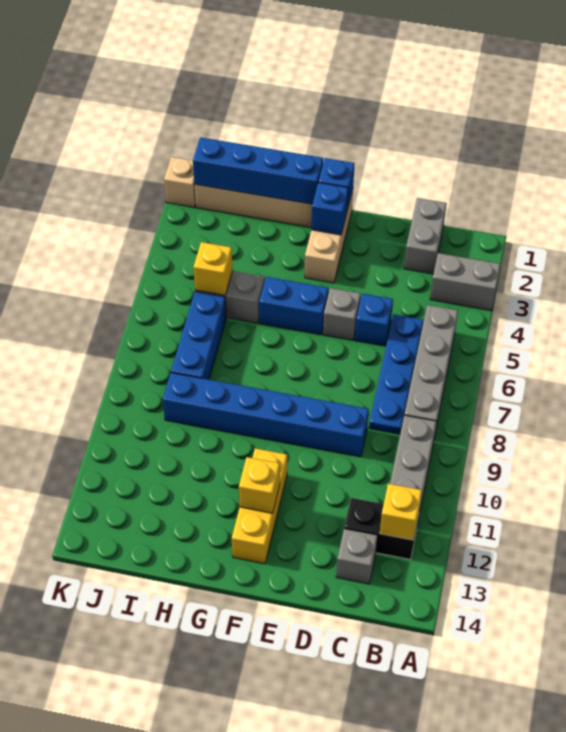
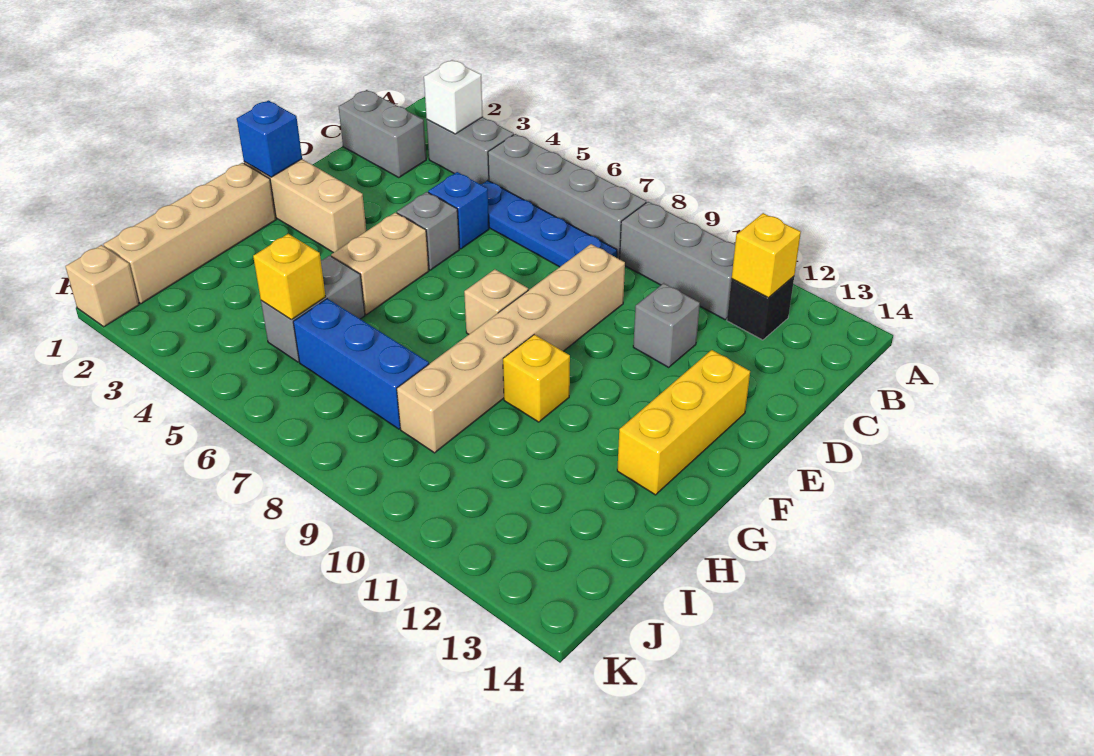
grey 1x2 brick [430,253,500,311] -> grey 1x2 brick turned to [427,117,514,184]
none -> white 1x1 brick [424,60,483,134]
black 1x2 brick [344,498,419,559] -> black 1x1 brick [727,276,794,340]
grey 1x1 brick [336,529,378,584] -> grey 1x1 brick moved to [633,283,700,367]
blue 1x6 brick [163,373,369,457] -> tan 1x6 brick [397,244,625,453]
blue 1x1 brick [311,182,348,235] -> none
blue 1x2 brick [259,277,328,335] -> tan 1x2 brick [331,212,429,315]
none -> tan 1x1 brick [464,269,528,334]
yellow 1x3 brick [232,448,287,564] -> yellow 1x3 brick turned to [617,350,750,495]
yellow 1x1 brick [239,457,280,513] -> yellow 1x1 brick moved to [503,334,570,422]
blue 1x4 brick [193,137,323,204] -> none

